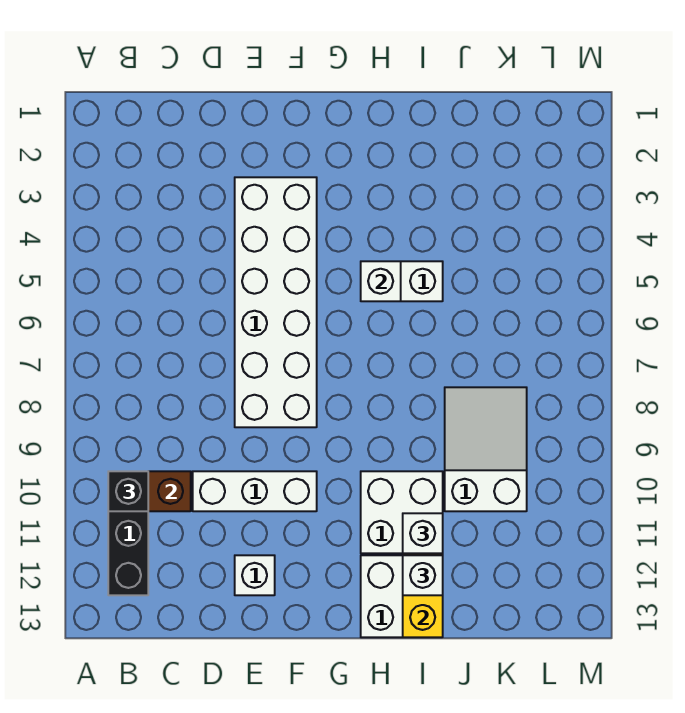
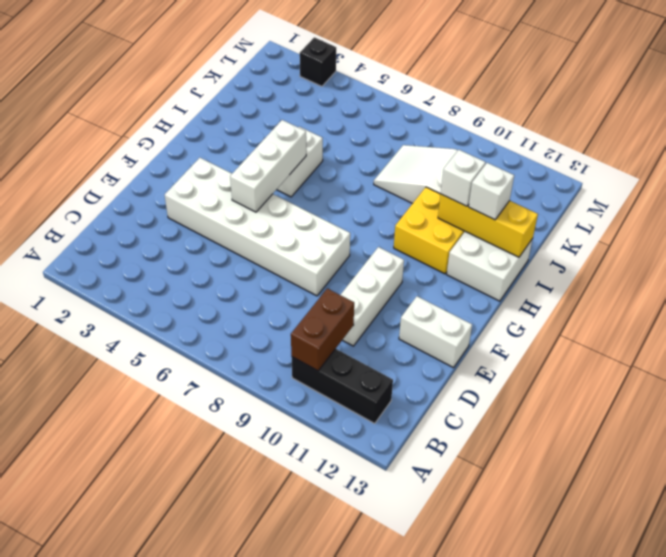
black 1x1 brick [108,471,148,511] -> black 1x1 brick moved to [300,37,336,86]
white 1x1 brick [235,555,275,595] -> white 1x2 brick [399,296,472,368]
white 1x1 brick [361,261,401,301] -> white 1x3 brick [230,120,306,212]
white 2x2 brick [361,471,443,553] -> yellow 2x2 brick [394,187,465,274]

